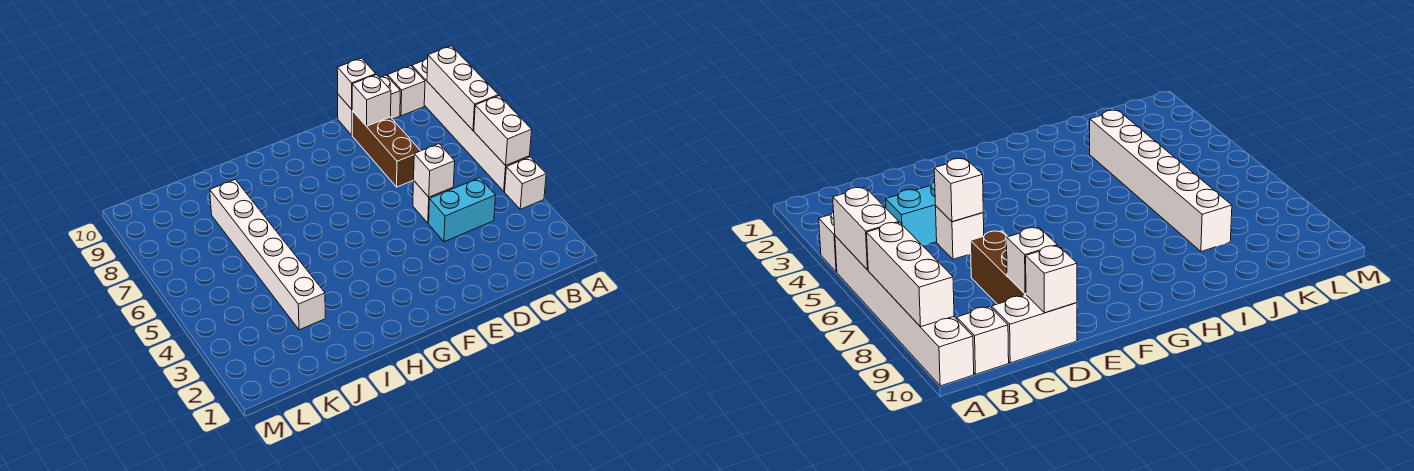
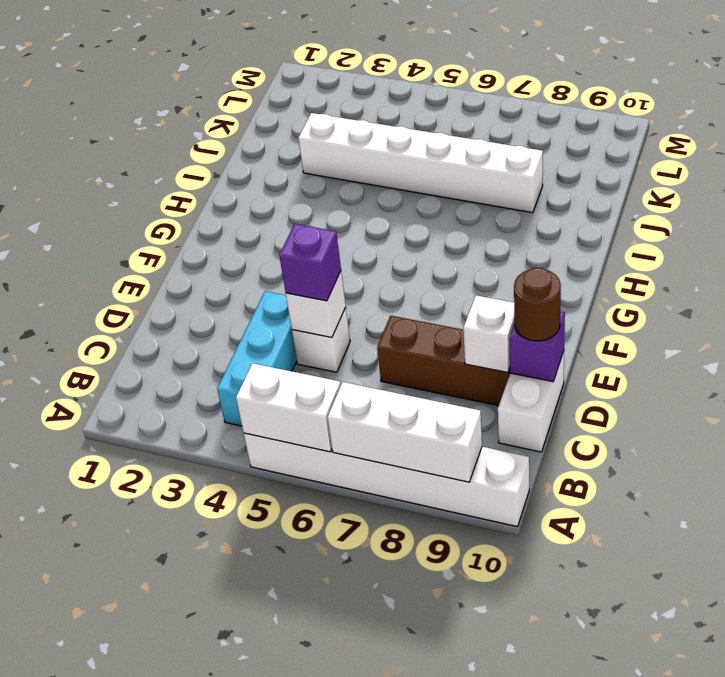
white 1x1 brick [505,157,546,209] -> none
white 1x1 brick [387,66,425,116] -> none
cyan 1x2 brick [429,178,496,242] -> cyan 1x3 brick [217,291,297,426]
none -> purple 1x1 brick [279,224,341,301]
white 1x1 brick [337,58,376,109] -> purple 1x1 brick [509,311,565,382]
none -> brown 1x1 round brick [514,268,561,341]

